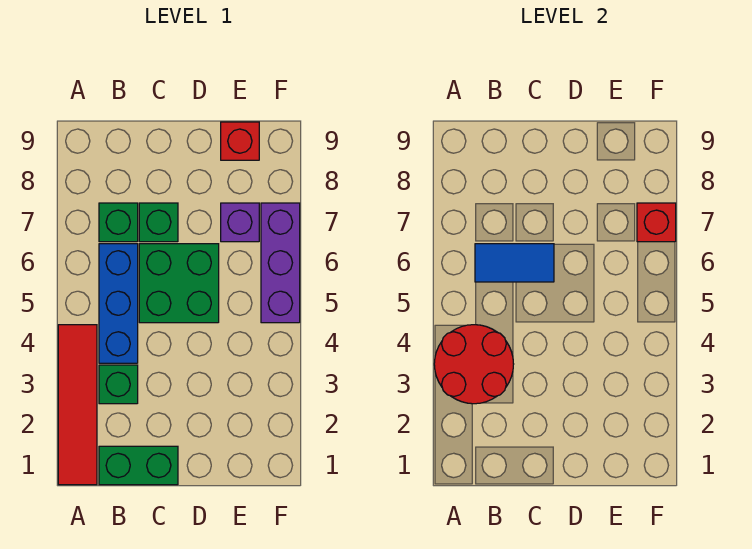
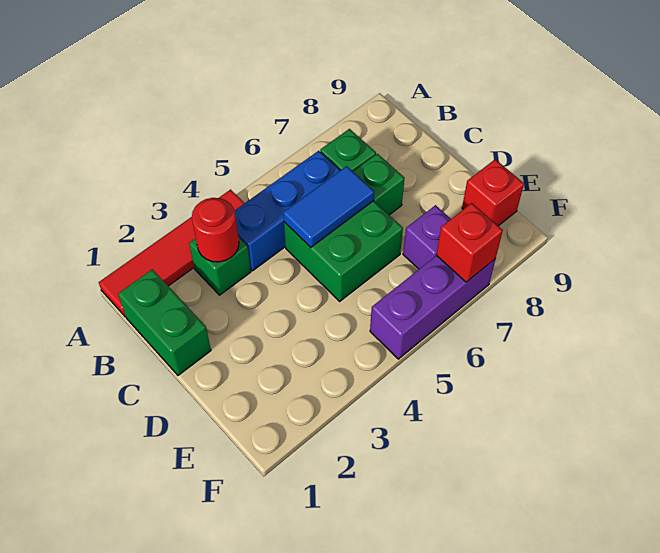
red 2x2 round brick [434,325,514,404] -> red 1x1 round brick [192,198,239,262]
blue 1x2 tile [475,244,554,282] -> blue 1x2 tile turned to [283,166,374,247]

